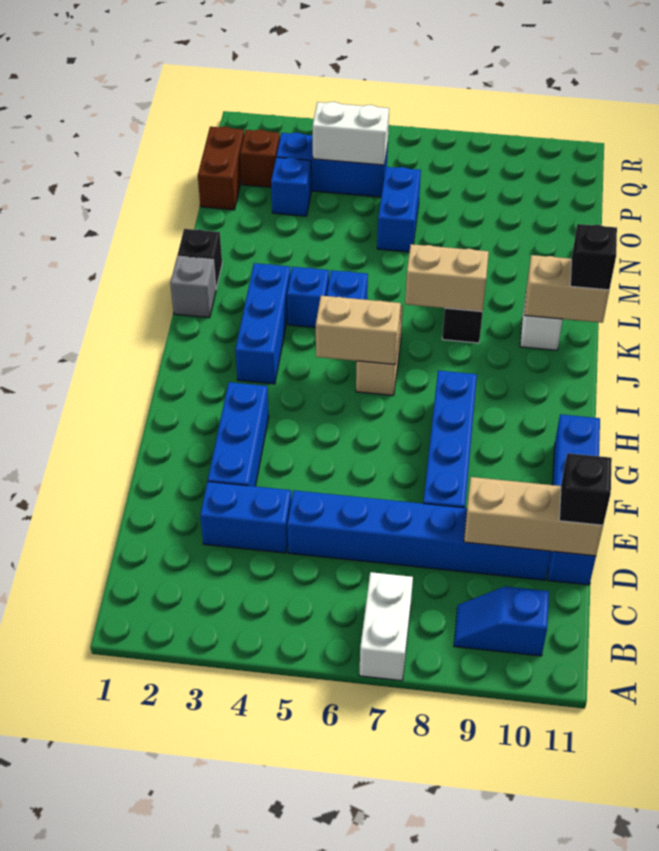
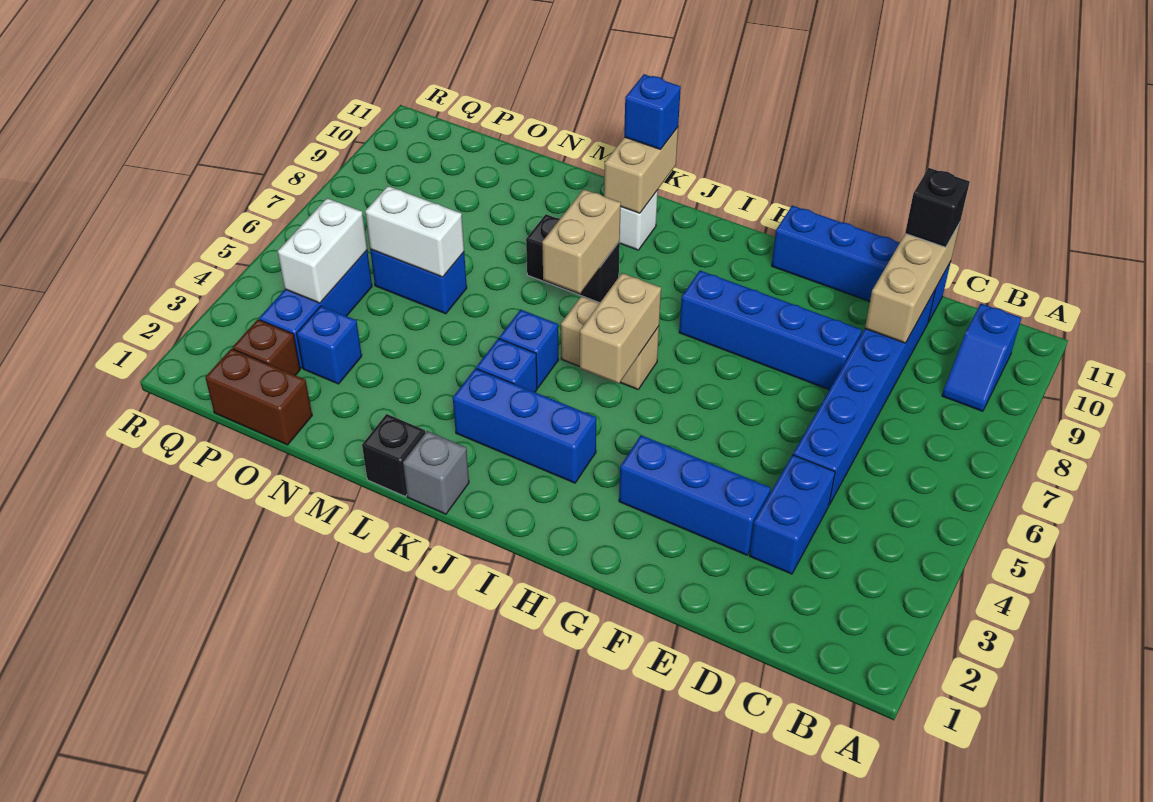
white 1x2 brick [359,572,413,681] -> white 1x2 brick moved to [365,186,464,277]
black 1x1 brick [570,224,617,290] -> blue 1x1 brick [624,74,681,149]

